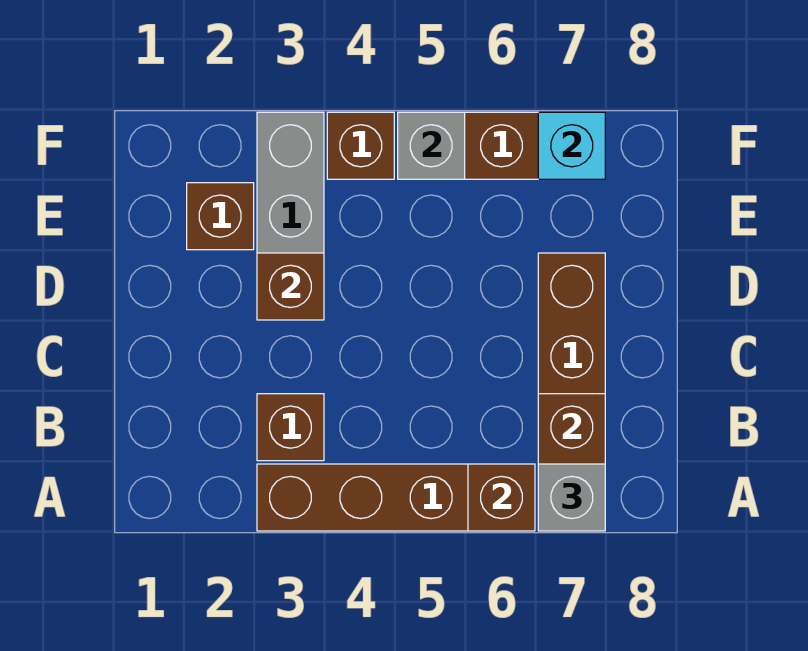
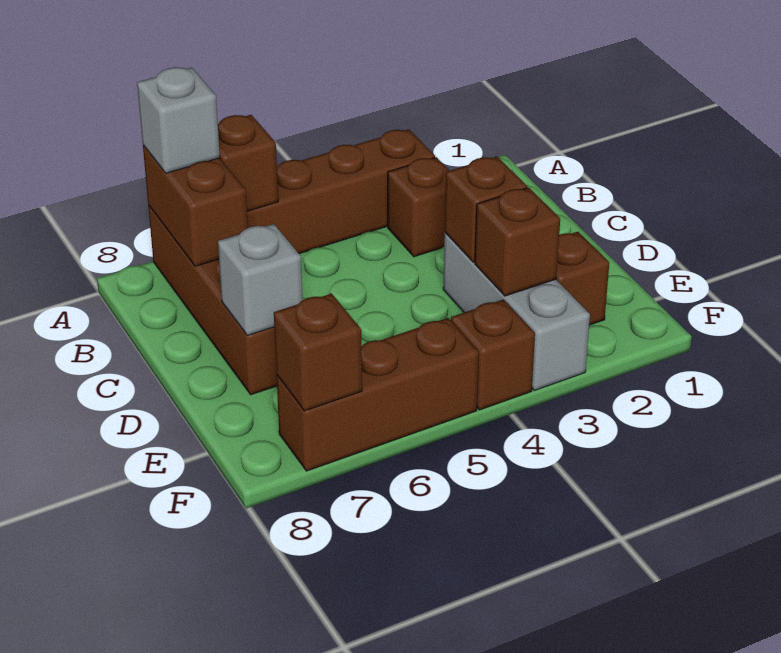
none -> brown 1x1 brick [475,188,560,296]
grey 1x1 brick [398,112,465,179] -> grey 1x1 brick moved to [218,224,302,335]
cyan 1x1 brick [538,112,605,179] -> brown 1x1 brick [274,294,362,411]

